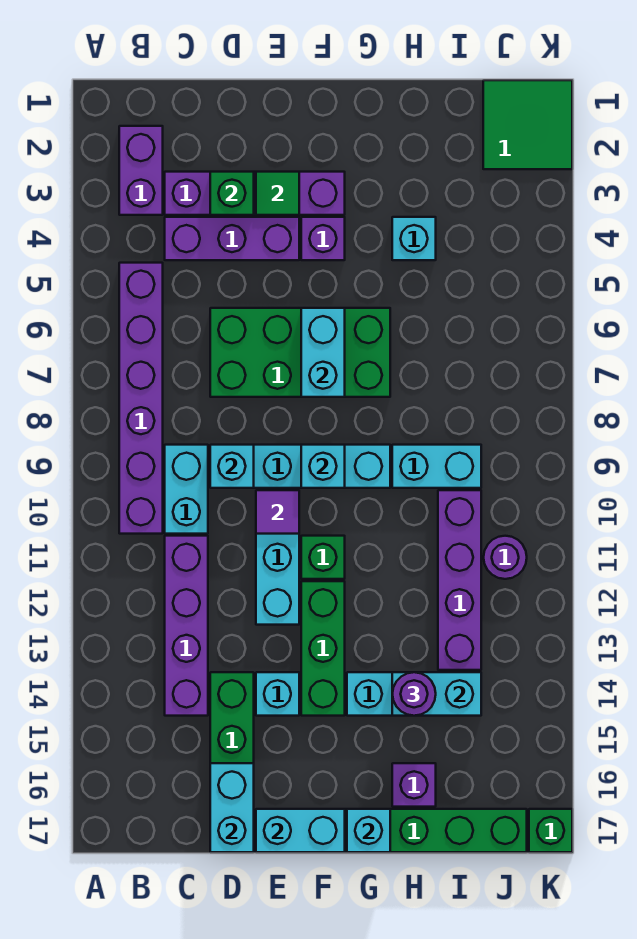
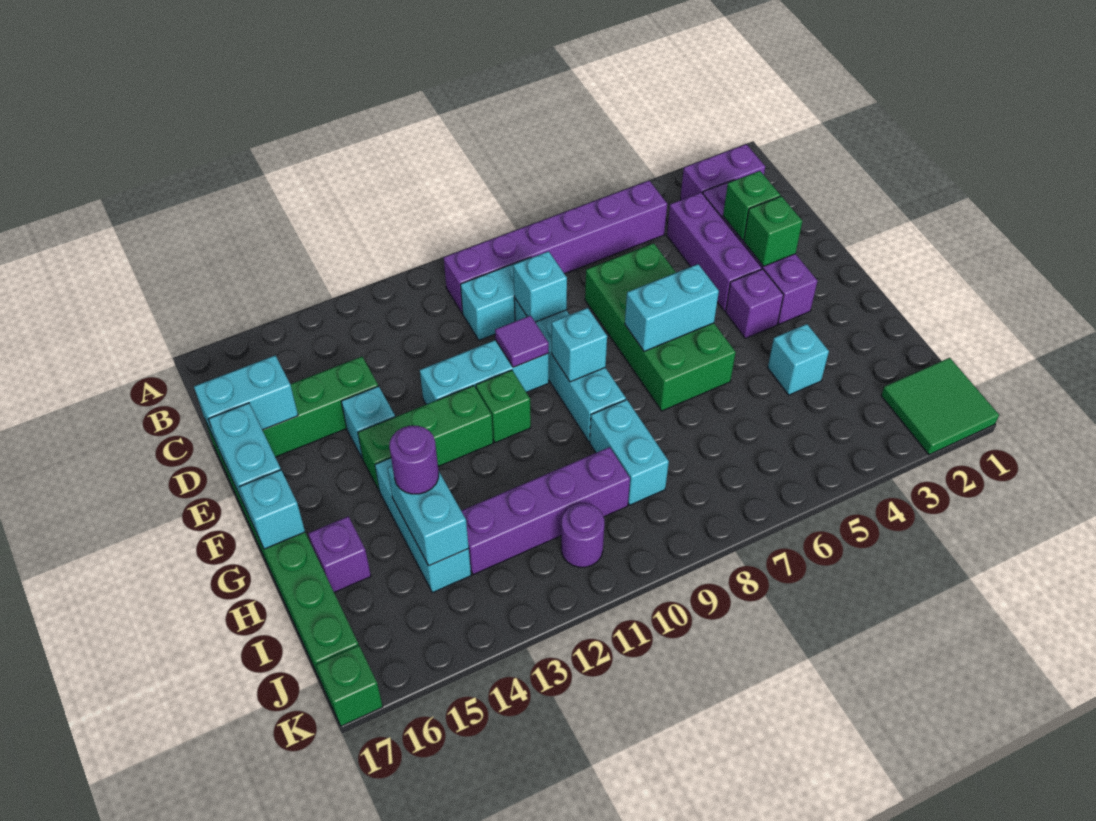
purple 1x4 brick [165,536,208,716] -> none
green 1x1 tile [256,172,299,215] -> green 1x1 brick [744,196,802,266]

